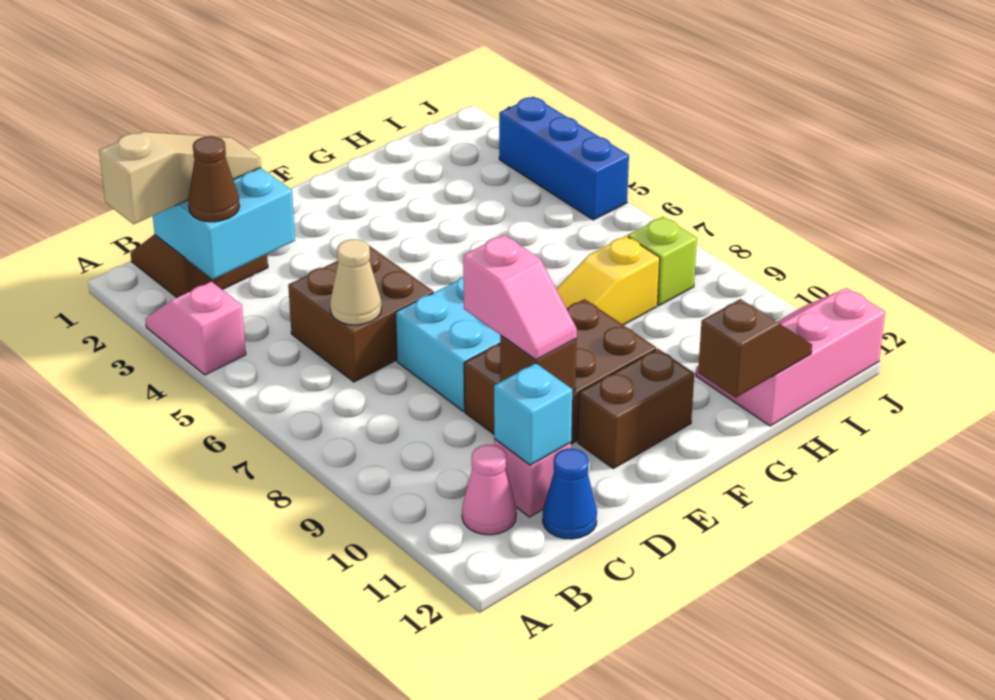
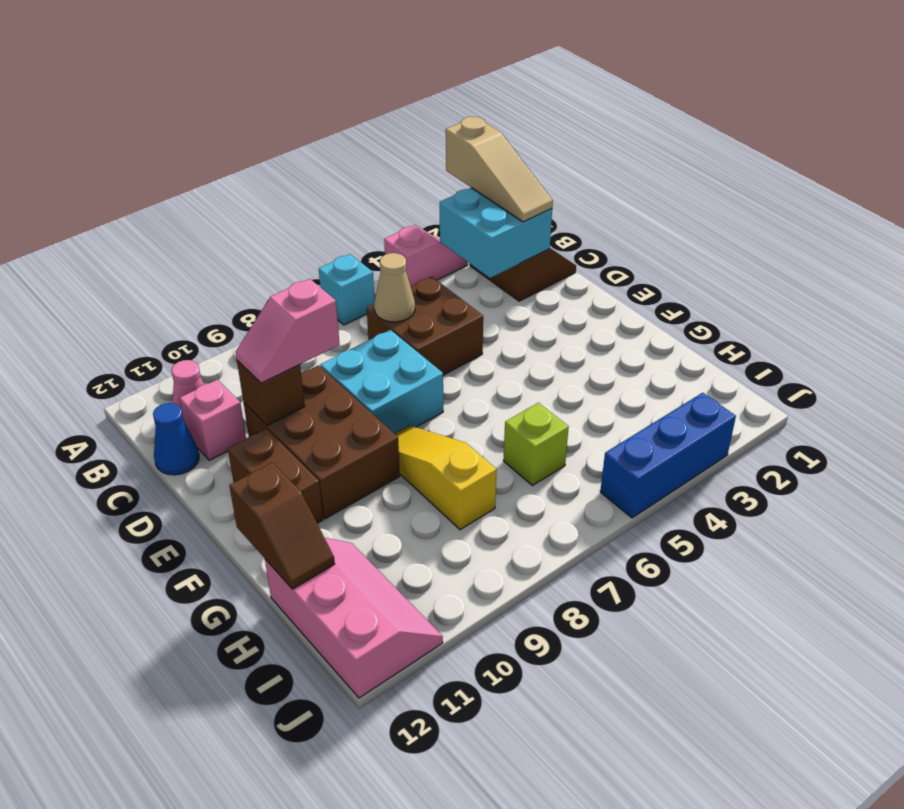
brown 1x1 cone [188,136,239,222] -> none
cyan 1x1 brick [494,363,572,465] -> cyan 1x1 brick moved to [319,254,375,325]
lime 1x1 brick [628,217,697,306] -> lime 1x1 brick moved to [503,403,569,485]

